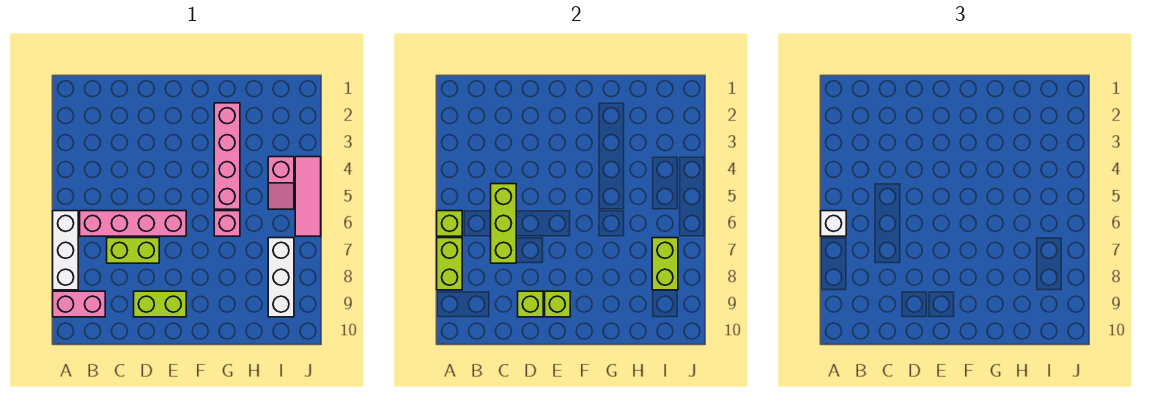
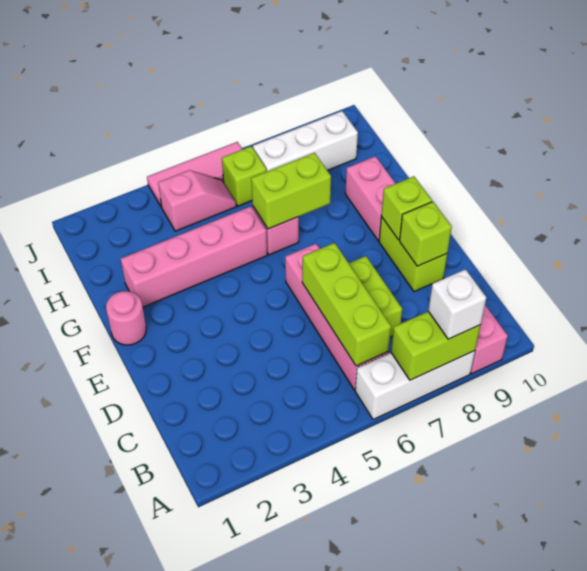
lime 1x1 brick [437,211,462,236] -> lime 1x1 brick moved to [222,146,266,206]
white 1x1 brick [821,211,846,236] -> white 1x1 brick moved to [428,269,486,339]
lime 1x3 brick [491,184,516,263] -> lime 1x3 brick turned to [302,243,391,366]
none -> pink 1x1 round brick [106,291,146,345]
none -> pink 1x2 brick [345,156,396,241]
lime 1x2 brick [652,238,678,290] -> lime 1x2 brick moved to [251,153,331,229]

